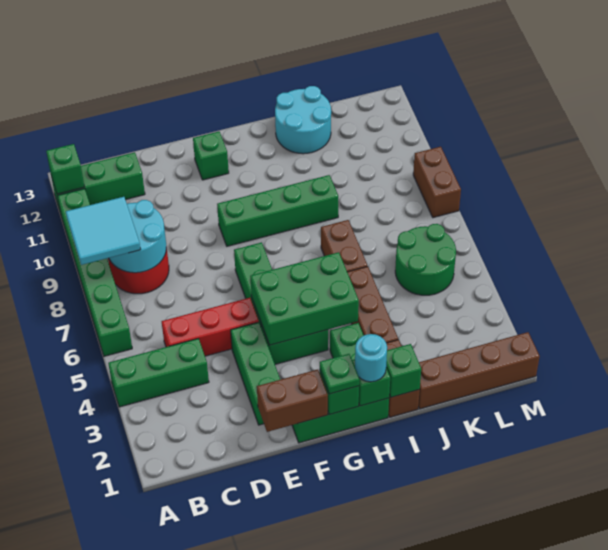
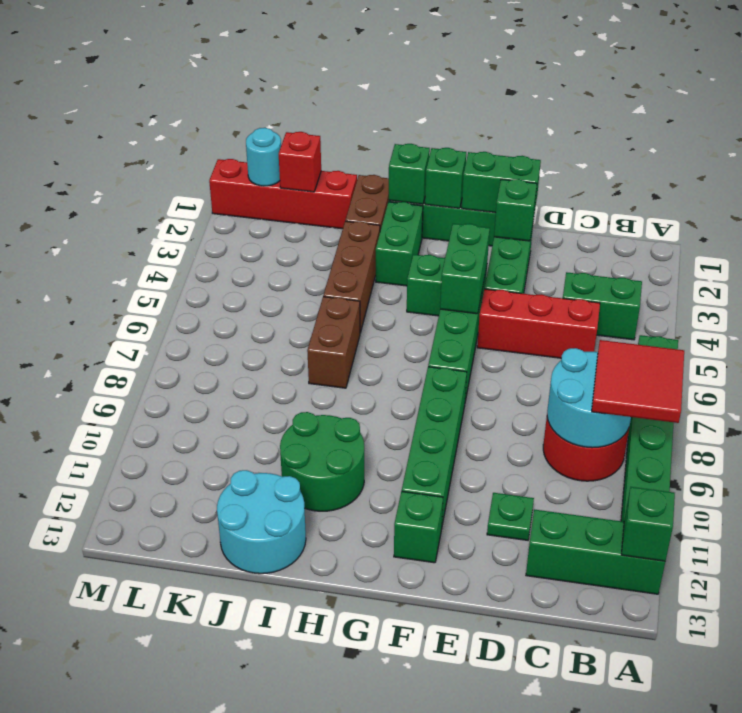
green 1x3 brick [108,338,209,407] -> green 1x2 brick [563,272,642,340]
cyan 2x2 tile [66,197,141,265] -> red 2x2 tile [592,340,684,423]
brown 1x2 brick [257,369,328,432] -> green 1x2 brick [462,152,541,213]
green 2x3 brick [250,252,359,345] -> green 1x2 brick [440,224,490,314]
green 1x4 brick [217,175,338,246] -> green 1x4 brick turned to [402,367,467,525]
green 1x1 plate [320,354,359,394] -> green 1x1 plate moved to [487,493,534,540]
cyan 1x1 round brick [355,334,387,382] -> cyan 1x1 round brick moved to [246,128,281,186]
green 1x1 brick [386,344,421,397] -> green 1x1 brick moved to [494,179,537,241]
brown 1x4 brick [418,332,540,409] -> red 1x4 brick [209,159,357,229]
none -> red 1x1 brick [279,132,321,192]
green 2x2 round brick [395,224,456,295] -> green 2x2 round brick moved to [280,412,364,511]
brown 1x2 brick [413,147,461,218] -> none

